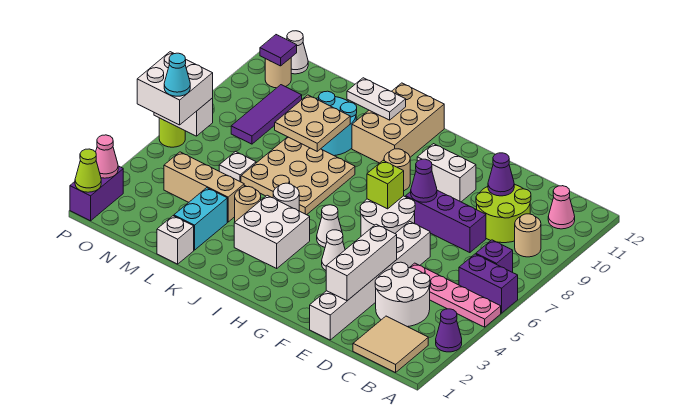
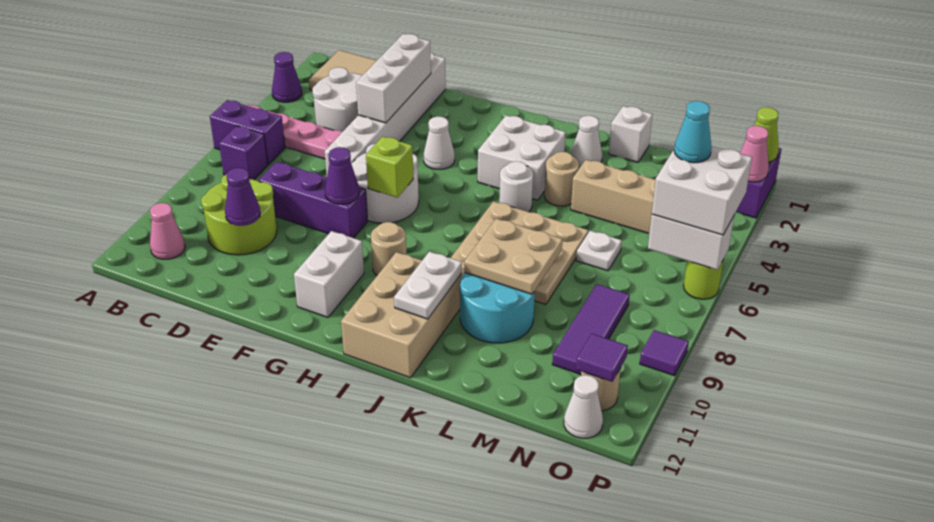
tan 1x1 round brick [515,214,541,257] -> none
white 1x2 brick [417,144,476,202] -> white 1x2 brick turned to [294,231,364,317]
white 1x1 cone [317,205,342,247] -> white 1x1 cone moved to [571,116,602,167]
white 1x2 plate [347,78,406,120] -> white 1x2 plate turned to [394,251,462,319]
cyan 1x2 brick [174,188,227,250] -> none
none -> purple 1x1 tile [640,330,689,376]

